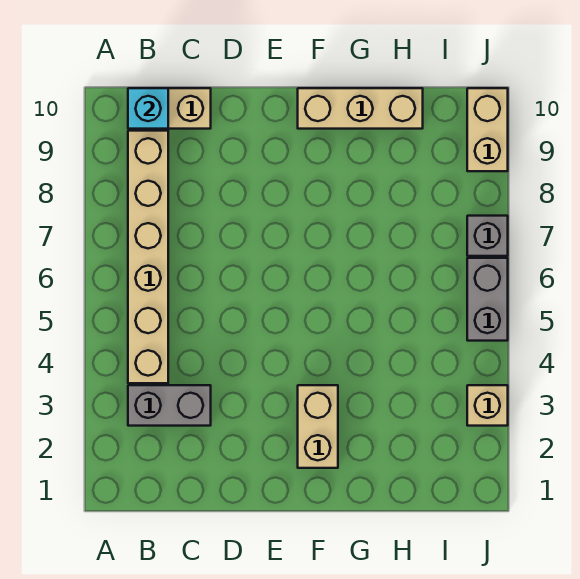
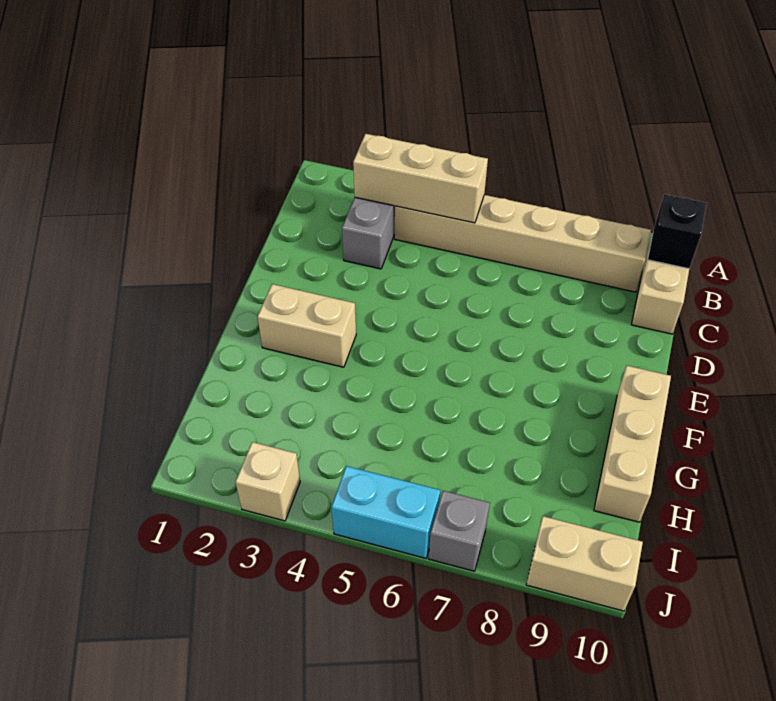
none -> tan 1x3 brick [353,134,488,223]
cyan 1x1 brick [128,88,168,129] -> black 1x1 brick [648,194,707,269]
grey 1x2 brick [467,258,508,341] -> cyan 1x2 brick [332,466,440,558]

